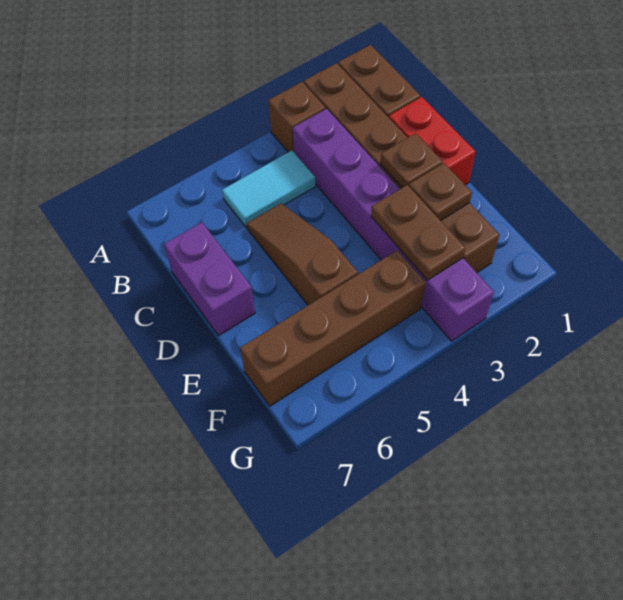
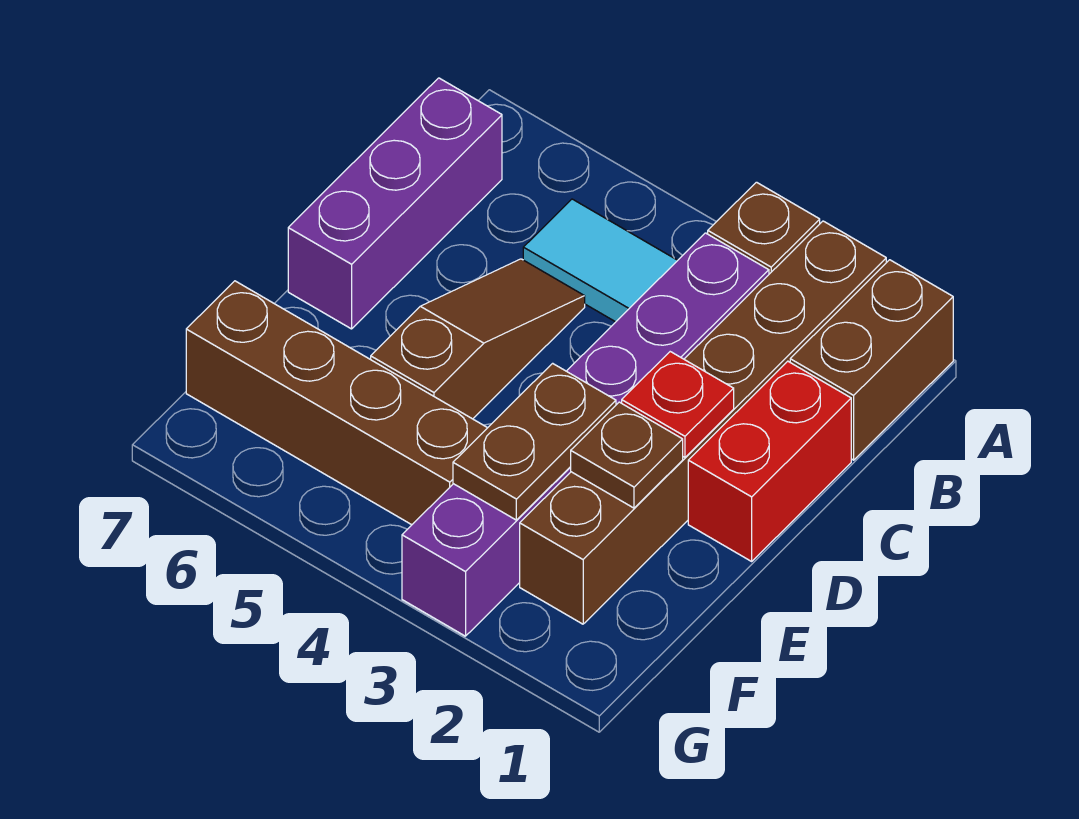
purple 1x2 brick [164,222,255,336] -> purple 1x3 brick [288,78,502,329]
brown 1x1 plate [380,133,443,188] -> red 1x1 plate [622,352,734,457]

